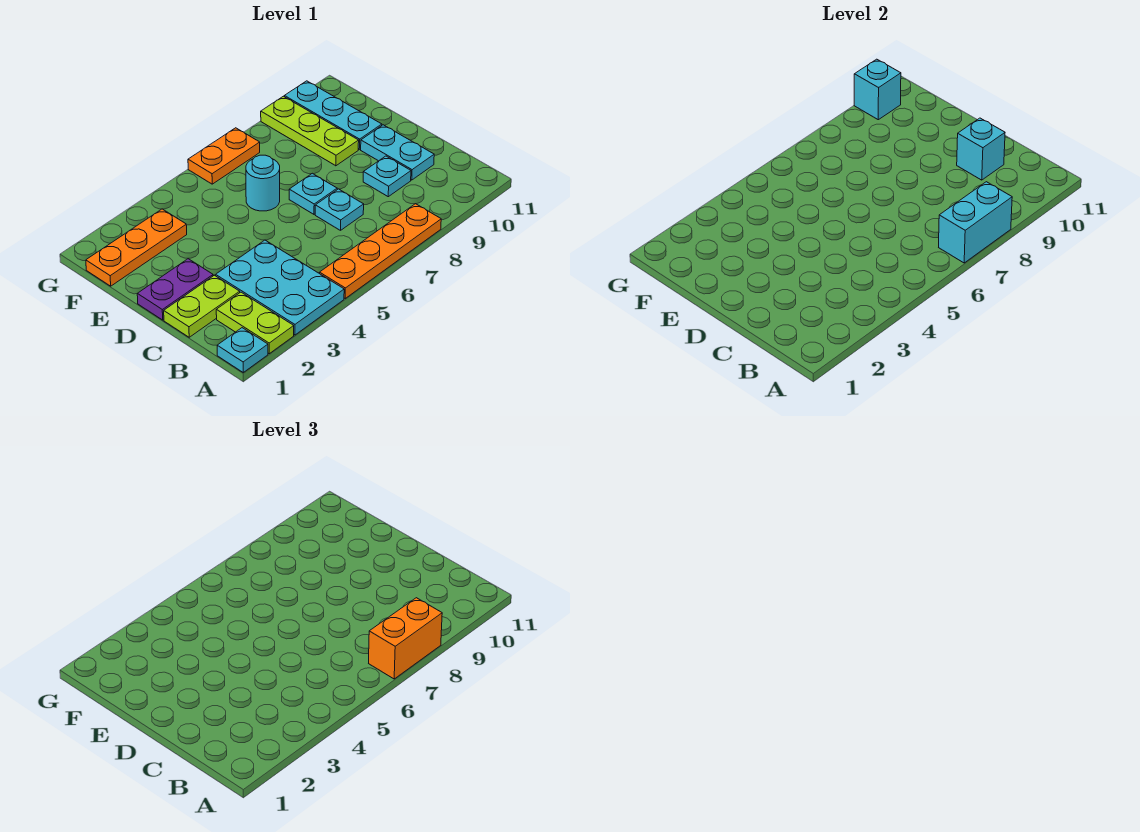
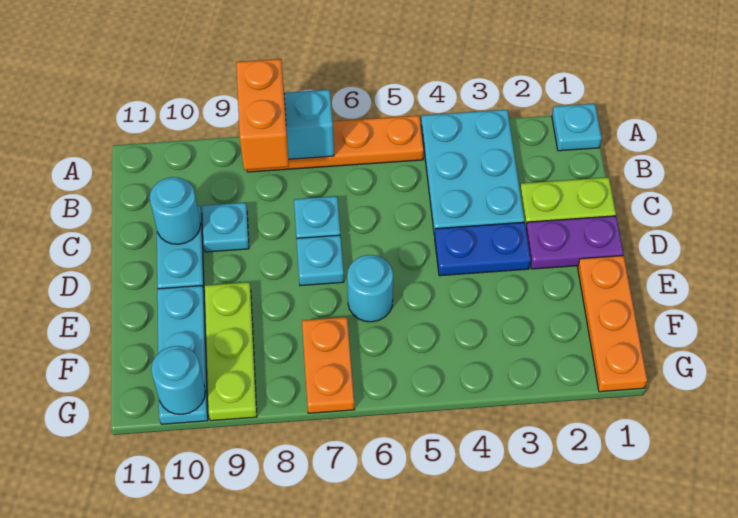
lime 1x2 plate [216,292,294,354] -> none
orange 1x2 brick [369,598,442,679] -> orange 1x2 brick turned to [236,59,289,170]
cyan 1x1 brick [957,118,1005,180] -> cyan 1x1 round brick [150,177,201,244]
none -> blue 1x2 plate [435,222,531,276]
orange 1x3 plate [86,209,187,286] -> orange 1x3 plate turned to [578,256,647,392]
orange 1x2 plate [188,128,260,184] -> orange 1x2 plate turned to [302,317,354,413]
cyan 1x1 brick [854,59,901,120] -> cyan 1x1 round brick [151,346,205,414]

